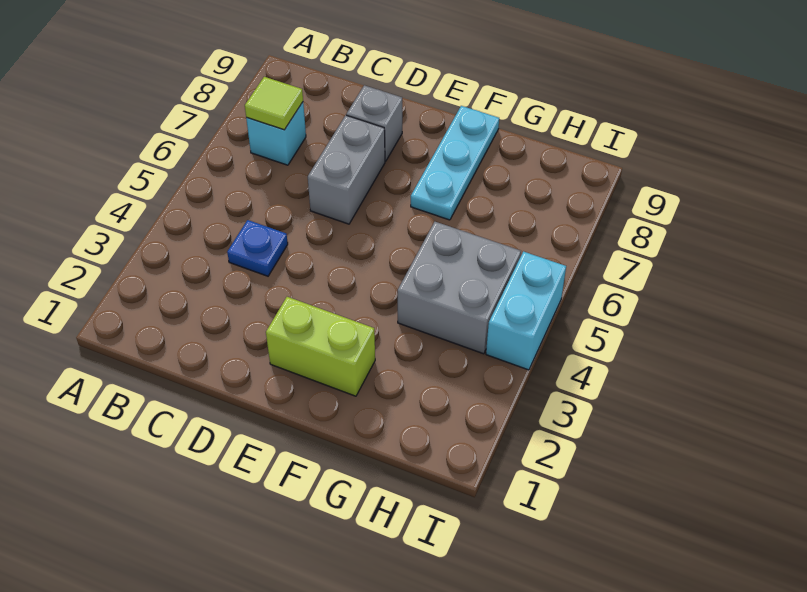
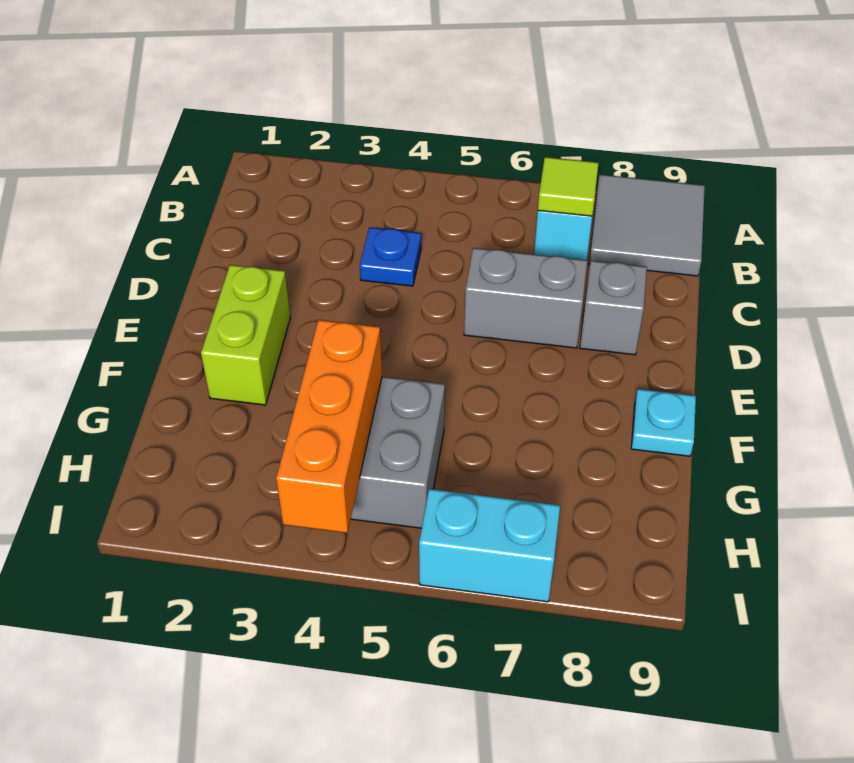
none -> grey 2x2 tile [589,175,705,276]
cyan 1x3 plate [411,106,499,220] -> cyan 1x1 plate [631,389,696,456]
none -> orange 1x3 brick [276,320,382,533]
cyan 1x2 brick [486,251,566,370] -> cyan 1x2 brick moved to [419,489,560,602]

